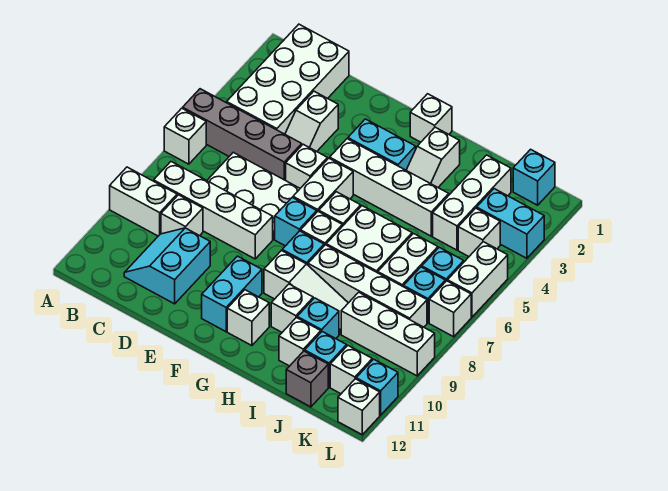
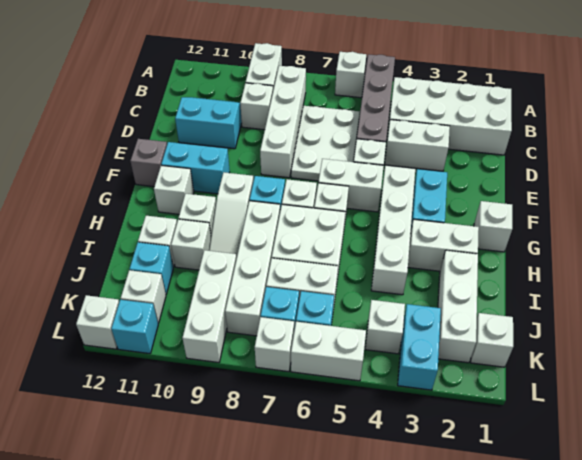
white 1x2 slope [285,91,338,151] -> white 1x2 brick [385,120,450,171]
cyan 1x1 brick [275,197,317,246] -> none
white 1x2 slope [406,127,460,187] -> white 1x2 brick [408,219,479,271]
cyan 1x1 brick [297,298,339,339] -> white 1x1 brick [171,219,211,270]
white 1x3 brick [433,155,511,250] -> white 1x3 brick turned to [438,250,478,363]
grey 1x1 brick [286,351,328,407] -> grey 1x1 brick moved to [130,139,167,187]
cyan 1x1 brick [513,149,555,205] -> white 1x1 brick [471,313,513,367]

